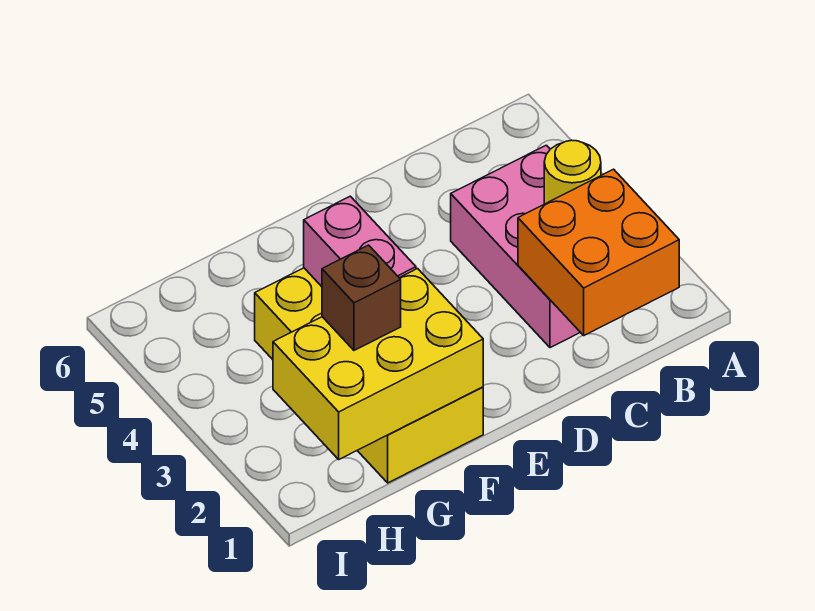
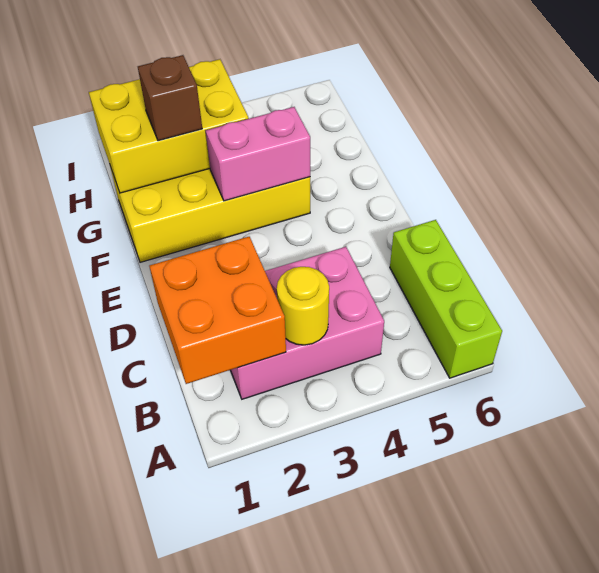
none -> lime 1x3 brick [390,220,502,378]
yellow 2x3 brick [273,269,483,459] -> yellow 2x3 brick turned to [89,59,249,193]

